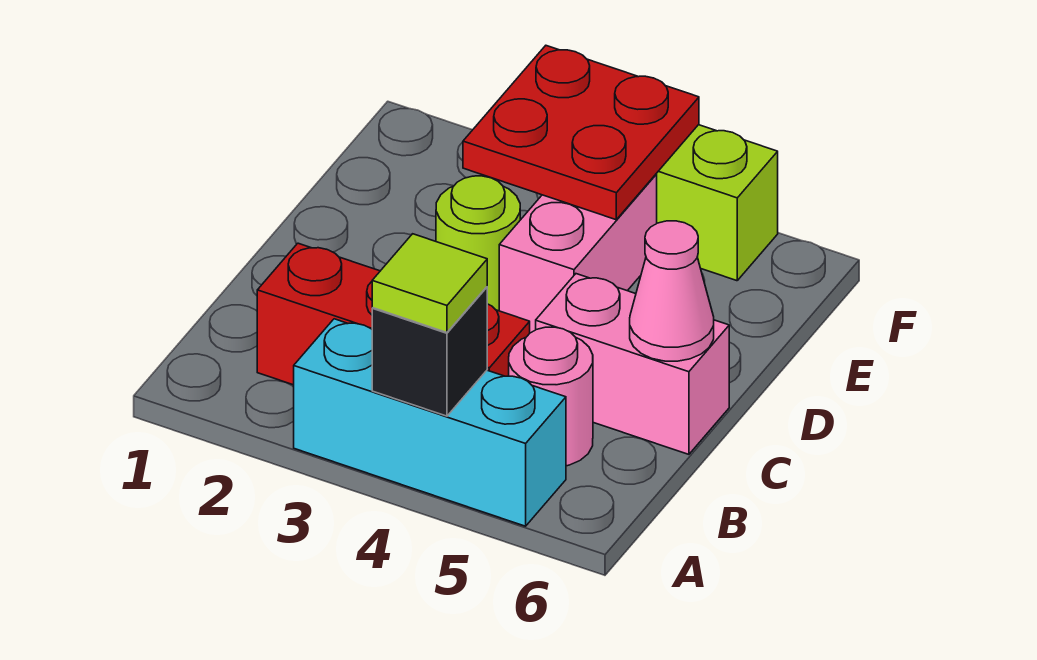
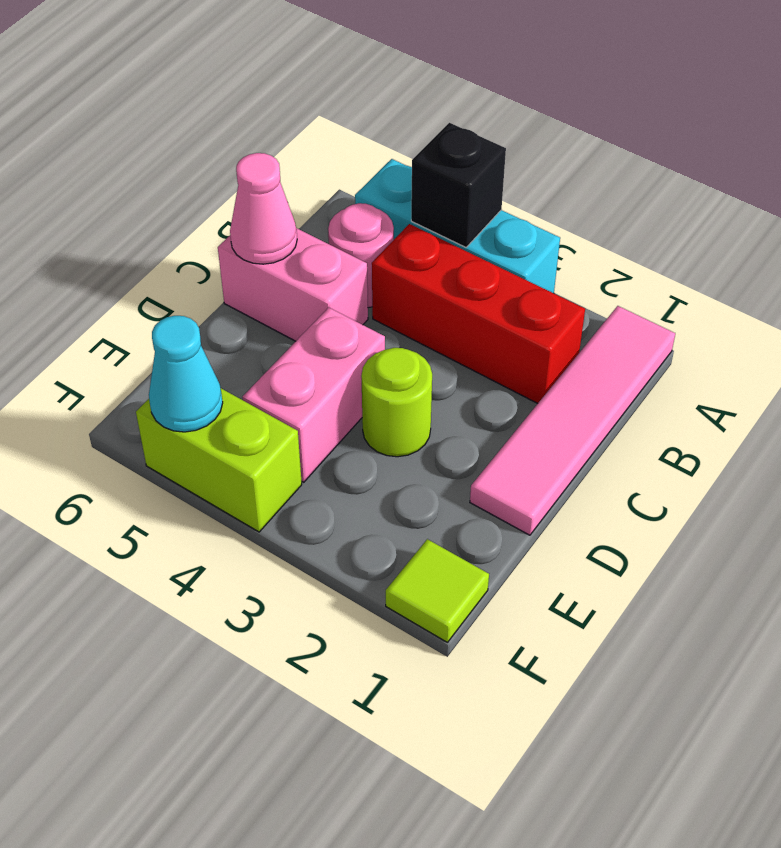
none -> pink 1x4 tile [470,306,675,535]
lime 1x1 tile [372,234,487,332] -> lime 1x1 tile moved to [386,539,489,643]
red 2x2 plate [463,46,699,220] -> none
none -> cyan 1x1 cone [149,316,223,432]

